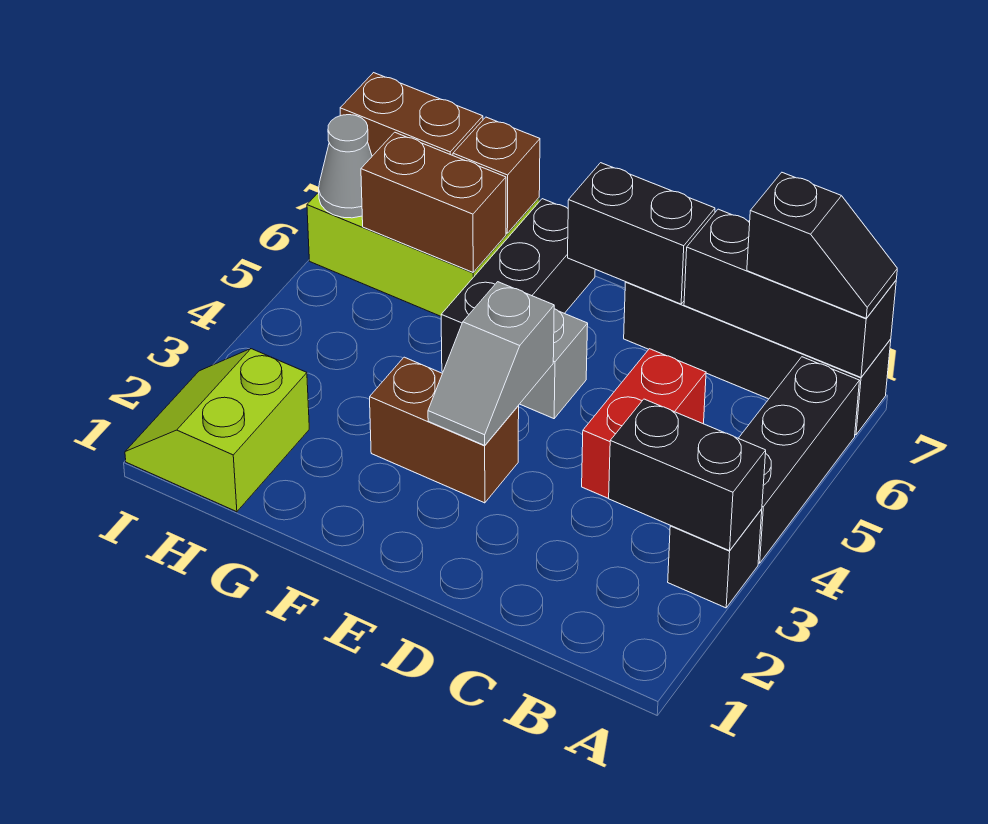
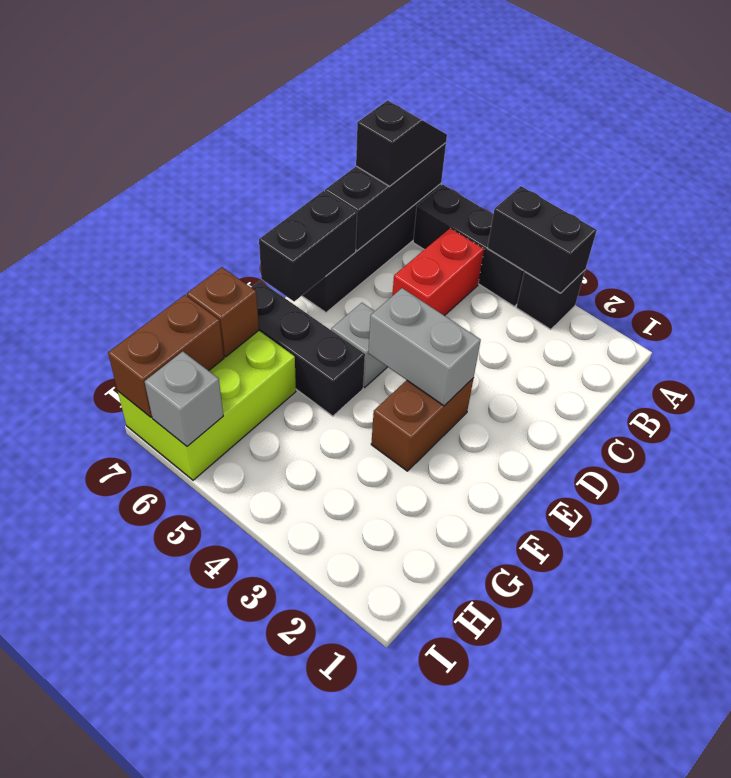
black 1x2 brick [609,399,766,551] -> black 1x2 brick turned to [487,186,597,293]
red 1x2 brick [582,349,706,499] -> red 1x2 brick turned to [392,228,484,316]
grey 1x2 slope [428,282,554,445] -> grey 1x2 brick [368,288,481,406]
brown 1x2 brick [361,132,506,272] -> none
lime 2x2 slope [125,349,309,512] -> none
grey 1x1 cone [319,115,372,218] -> grey 1x1 brick [145,351,223,446]

